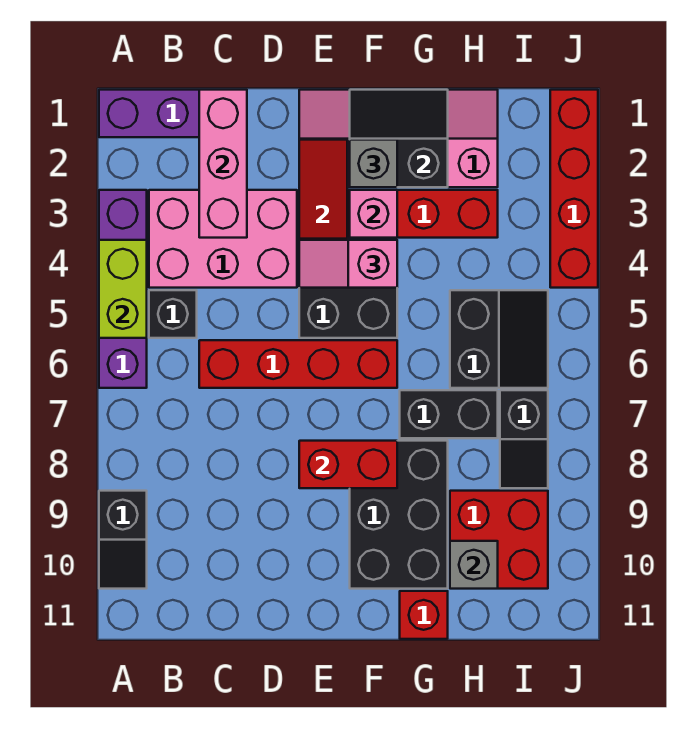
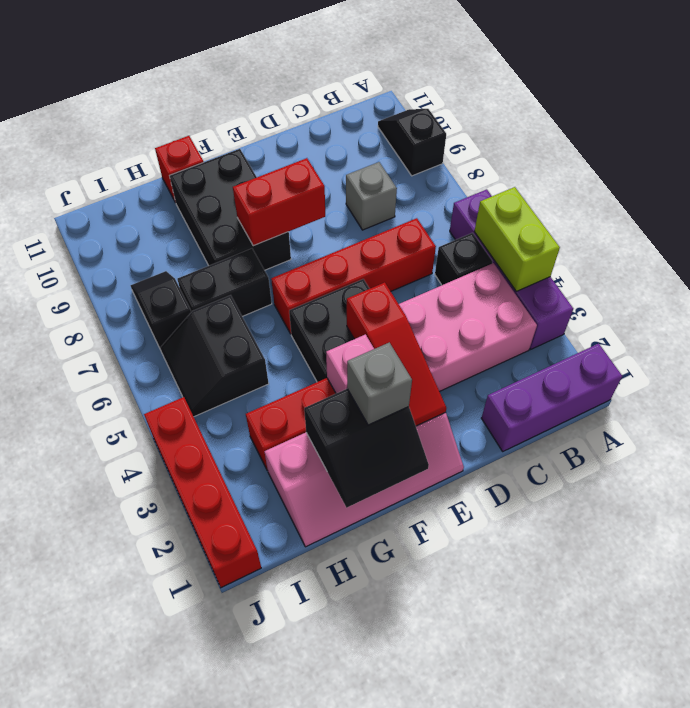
pink 1x3 brick [199,90,247,238] -> none
pink 1x2 slope [299,240,397,288] -> none
red 2x2 brick [450,491,548,589] -> none
grey 1x1 brick [450,541,498,589] -> grey 1x1 brick moved to [346,162,397,230]

